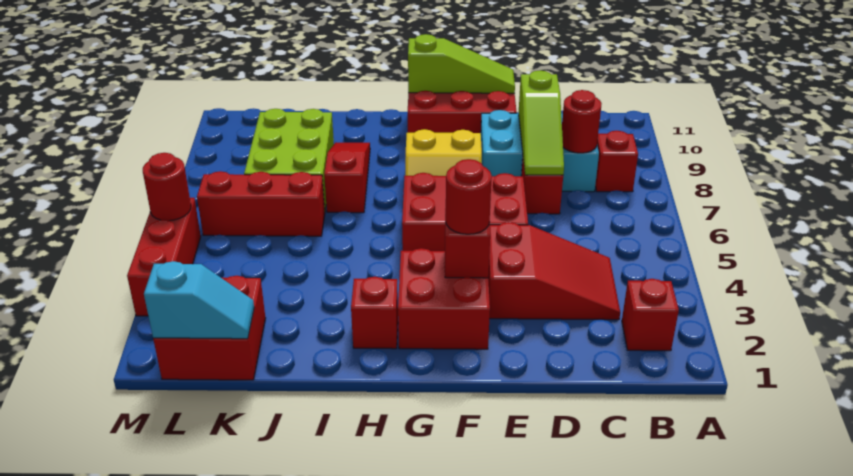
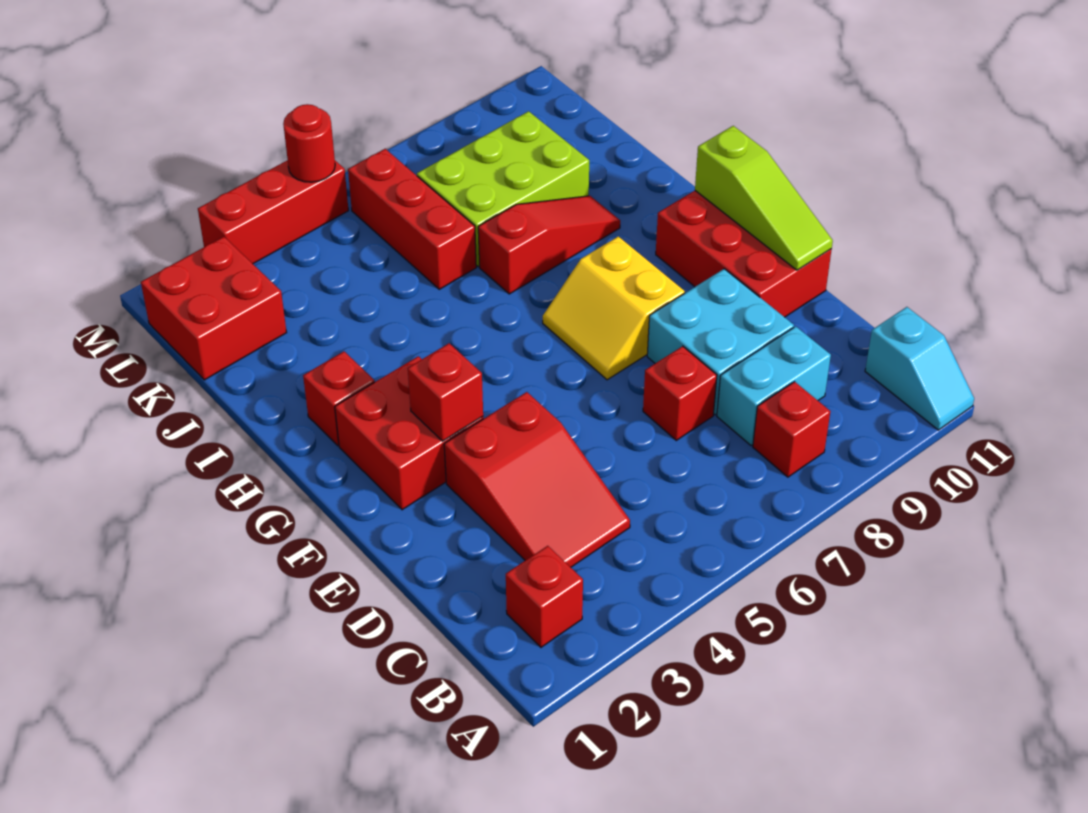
red 1x1 round brick [562,90,602,153] -> none
lime 1x3 slope [519,71,564,175] -> none
red 2x3 brick [402,173,528,251] -> none
red 1x1 round brick [446,159,492,234] -> none
cyan 1x2 slope [144,261,254,339] -> cyan 1x2 slope moved to [865,307,974,430]

